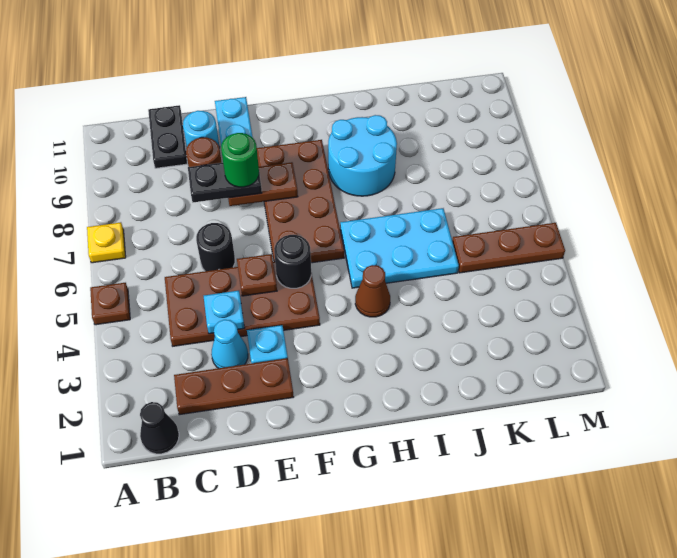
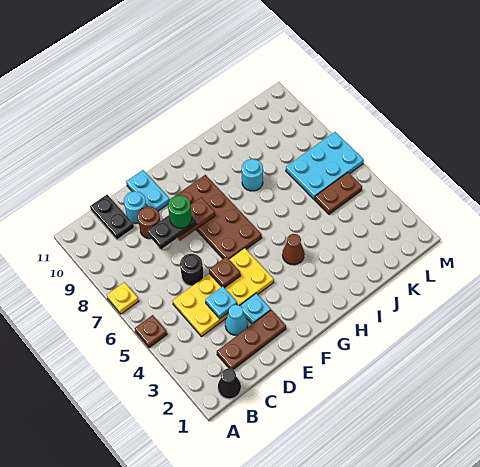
brown 2x4 plate [165,262,320,346] -> yellow 2x4 plate [173,248,274,337]
black 1x1 round brick [274,235,311,288] -> none
cyan 2x3 plate [340,208,459,288] -> cyan 2x3 plate moved to [286,132,364,200]
cyan 2x2 round brick [328,115,397,196] -> cyan 1x1 round brick [242,159,263,191]
brown 1x3 plate [452,223,565,273] -> brown 1x2 plate [315,172,362,214]

